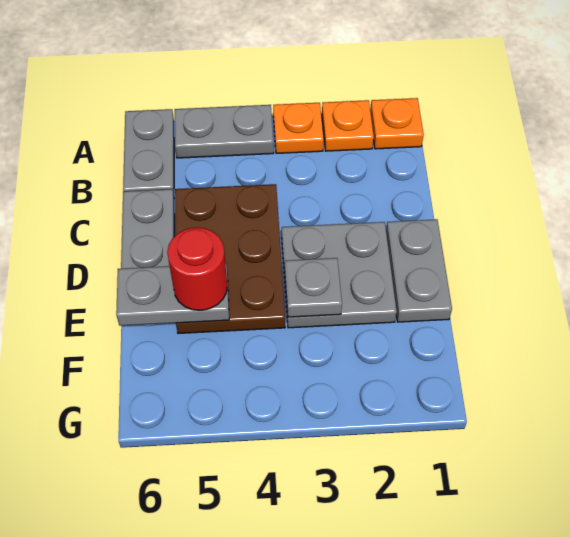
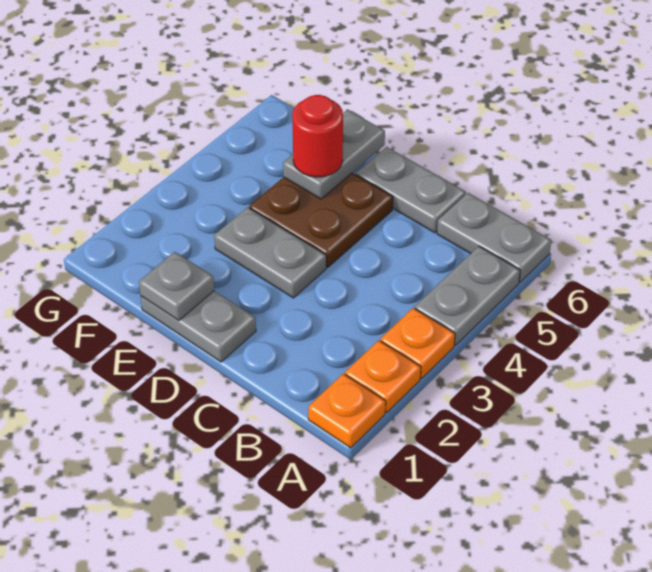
brown 2x3 plate [175,184,285,333] -> brown 2x2 plate [249,173,393,267]
grey 2x2 plate [282,222,397,328] -> grey 1x2 plate [214,207,326,298]
grey 1x1 plate [285,258,342,317] -> grey 1x1 plate moved to [139,252,214,321]

